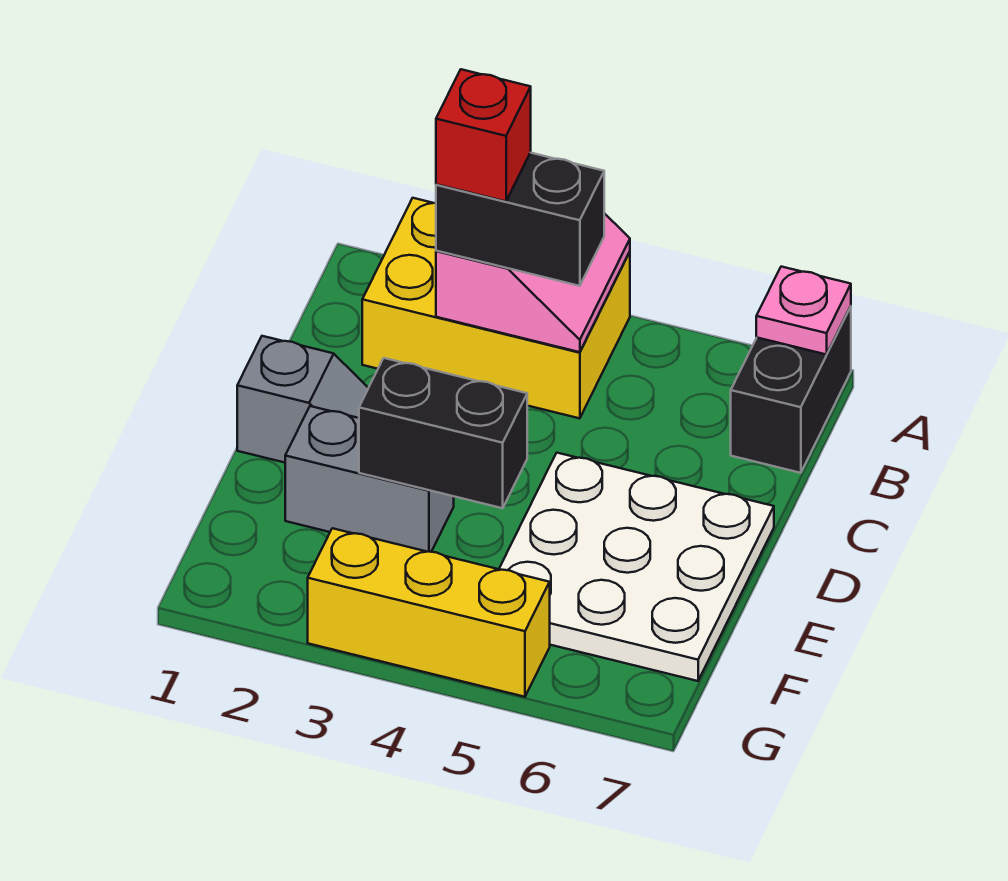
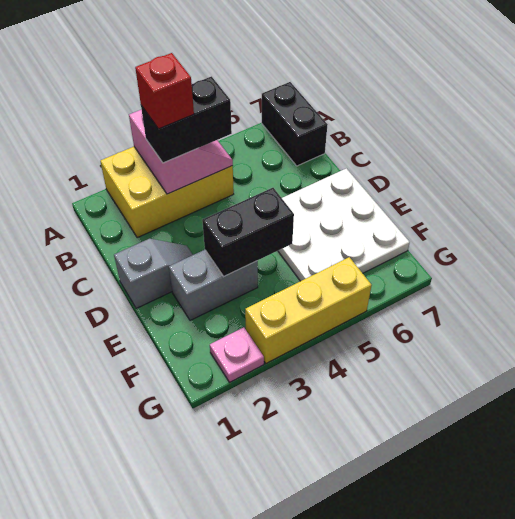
pink 1x1 plate [756,267,851,355] -> pink 1x1 plate moved to [210,327,264,382]

